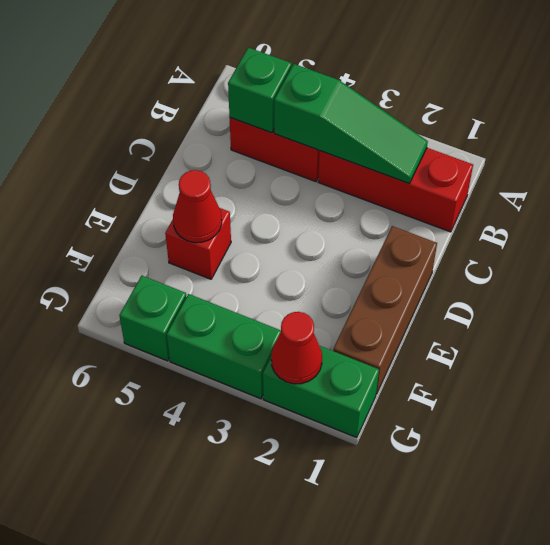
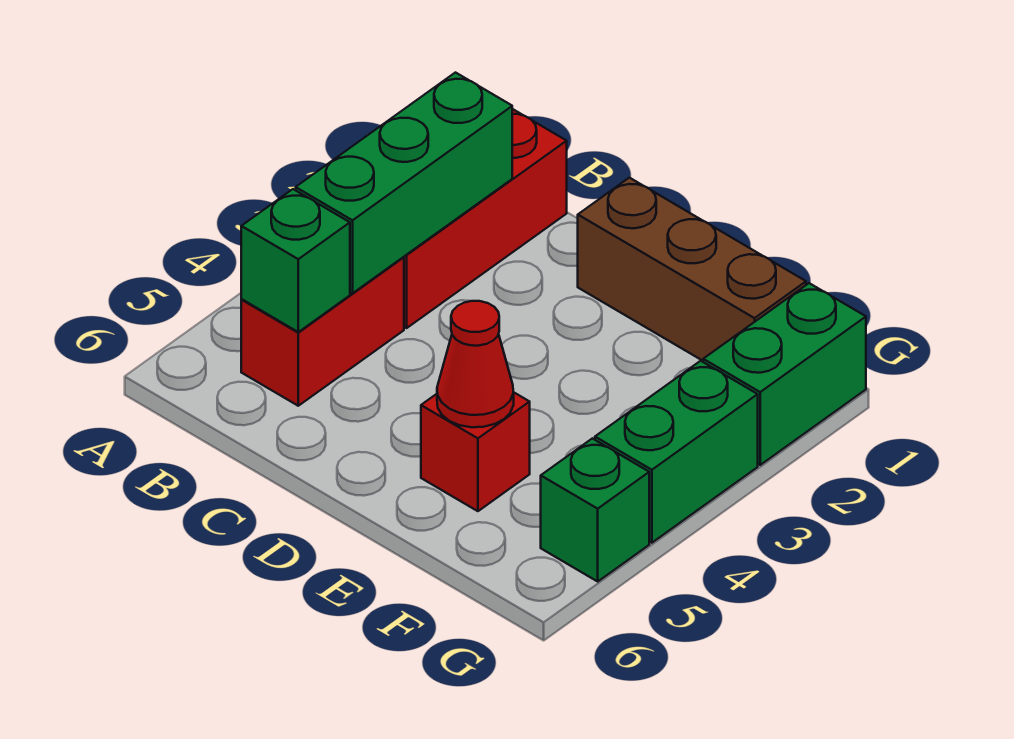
green 1x3 slope [274,64,428,183] -> green 1x3 brick [296,73,512,293]
red 1x1 cone [271,312,322,384] -> none

